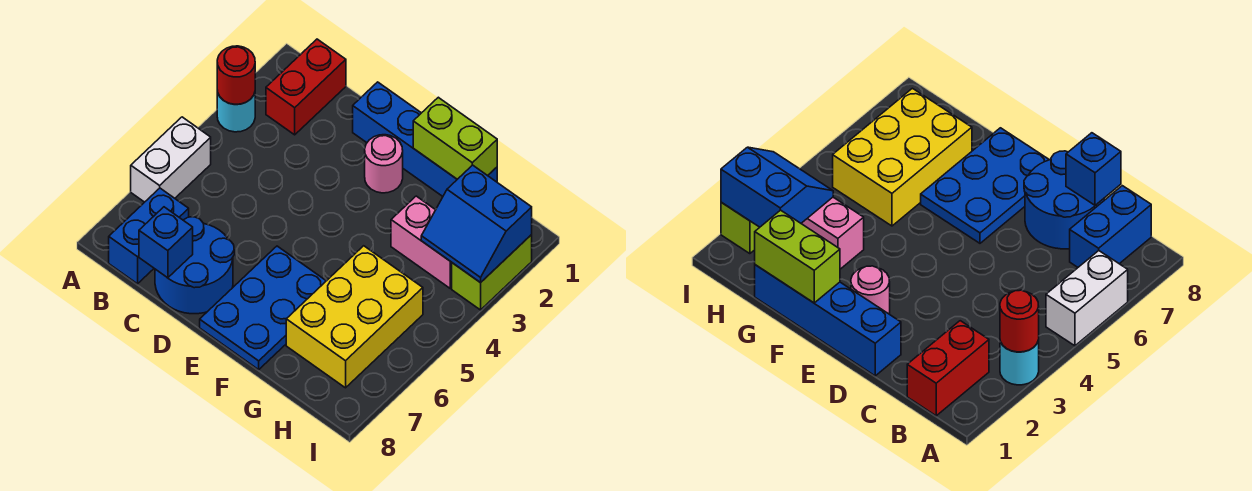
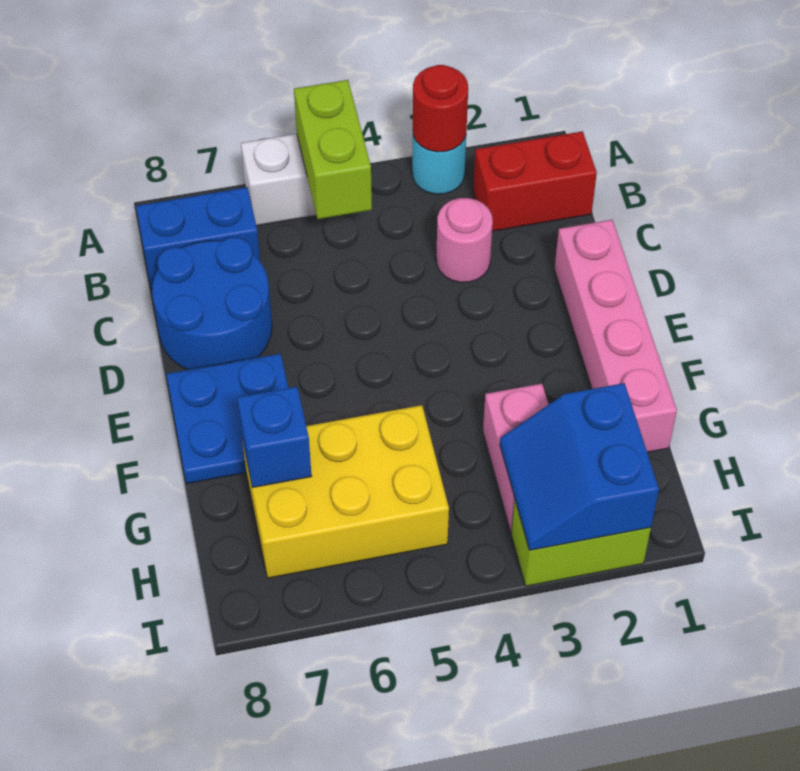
blue 1x1 brick [139,207,193,278] -> blue 1x1 brick moved to [237,387,312,488]
blue 1x4 brick [353,82,497,196] -> pink 1x4 brick [554,220,677,452]
pink 1x1 round brick [365,135,403,193] -> pink 1x1 round brick moved to [436,198,493,283]
blue 2x3 plate [200,246,326,370] -> blue 2x2 plate [166,354,288,484]
lime 1x2 brick [413,97,497,179] -> lime 1x2 brick moved to [294,80,372,219]

